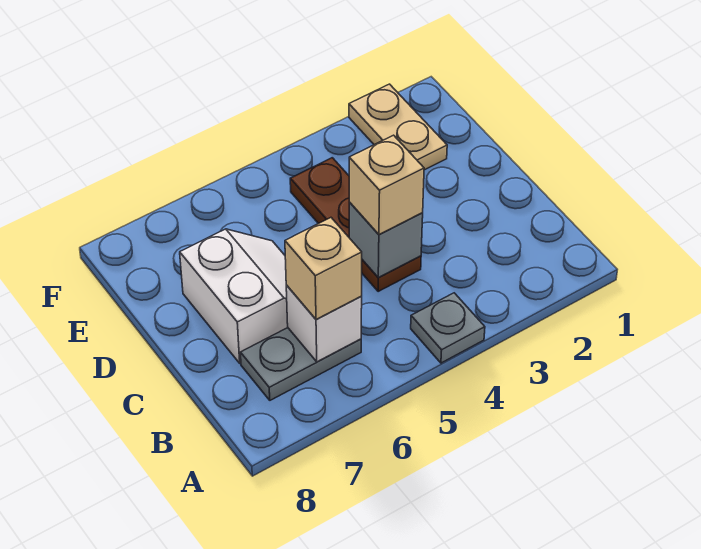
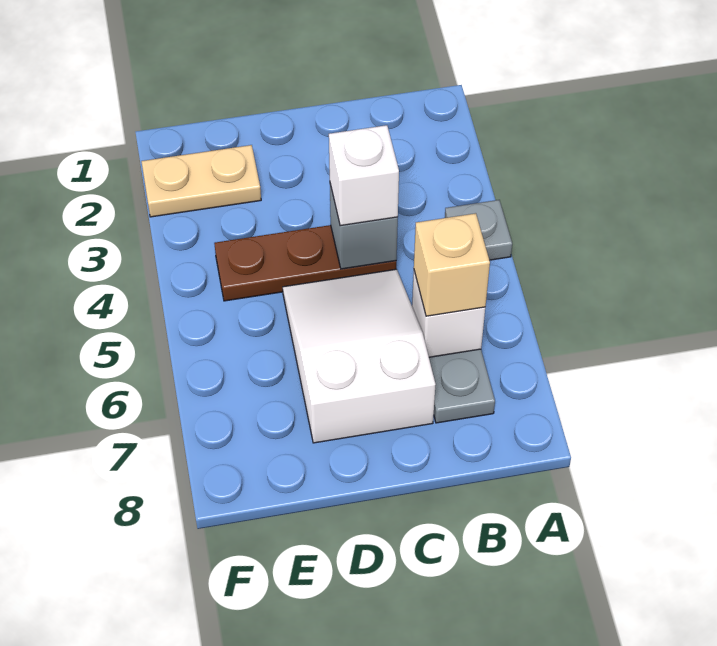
tan 1x1 brick [349,135,424,235] -> white 1x1 brick [329,125,399,226]
white 2x2 slope [180,229,288,363] -> white 2x3 slope [283,269,436,443]

